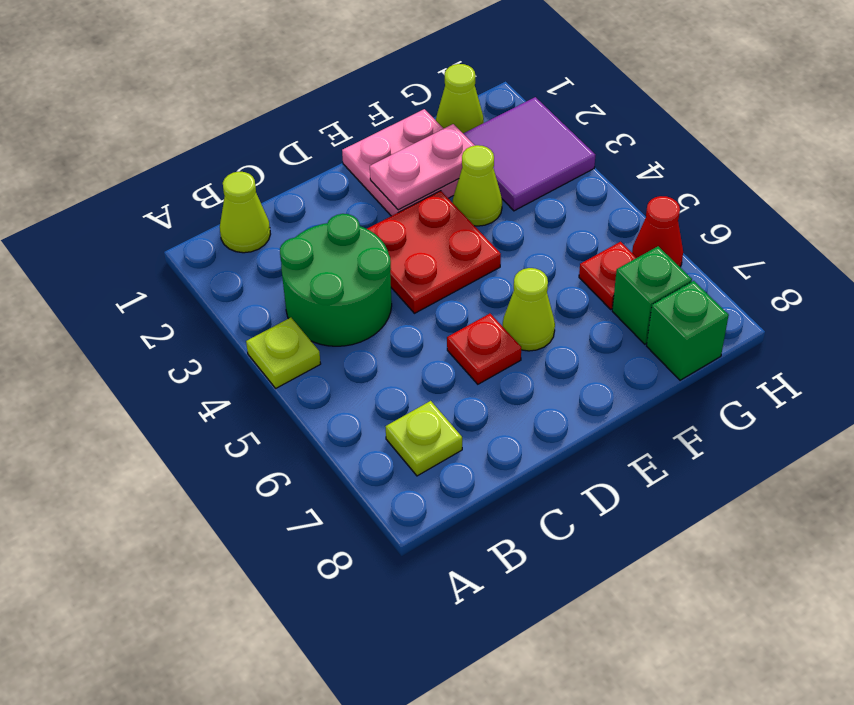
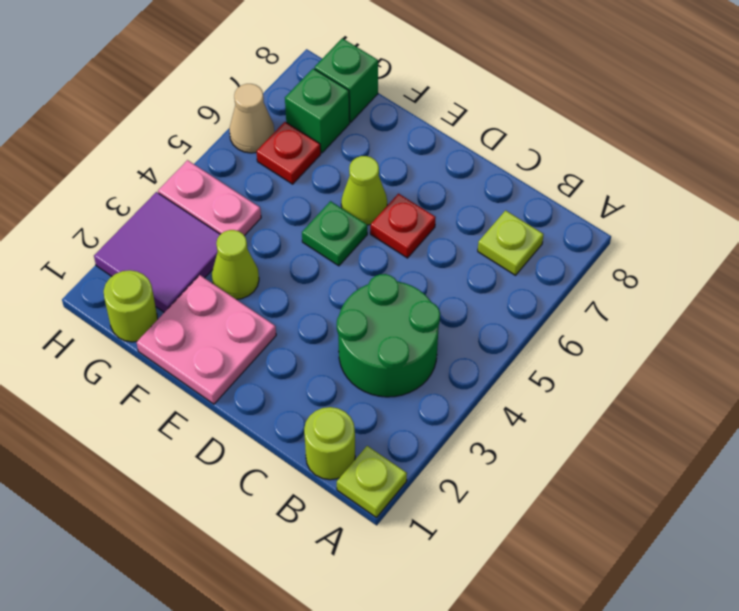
lime 1x1 plate [246,318,321,388] -> lime 1x1 plate moved to [337,446,407,518]
lime 1x1 cone [220,172,270,253] -> lime 1x1 round brick [304,407,355,480]
red 2x2 plate [367,191,501,313] -> none
pink 1x2 plate [370,124,475,210] -> pink 1x2 plate moved to [158,160,261,236]
none -> green 1x1 plate [302,201,367,266]
lime 1x1 cone [436,64,484,133] -> lime 1x1 round brick [104,270,158,342]
red 1x1 cone [632,196,683,267] -> tan 1x1 cone [229,84,274,153]

